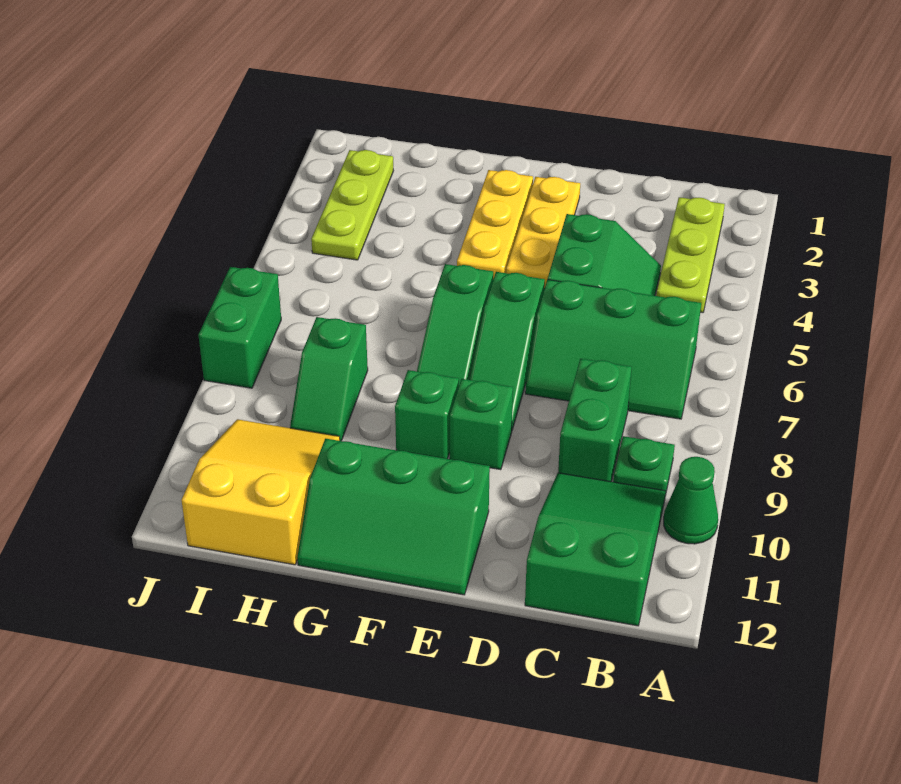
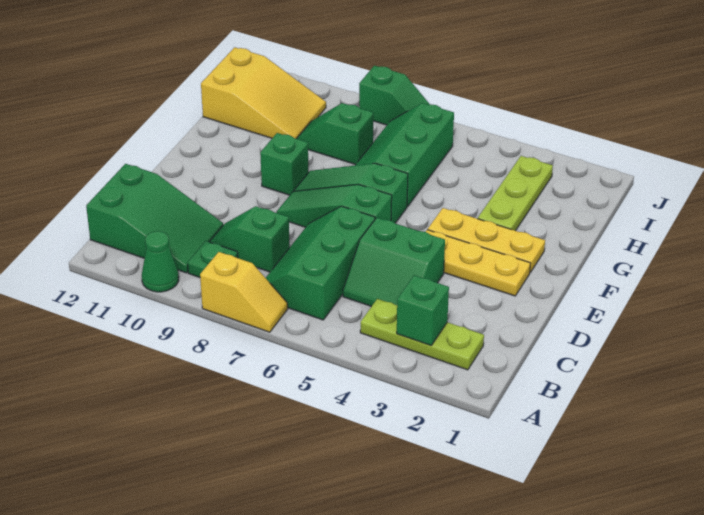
none -> yellow 1x2 slope [200,252,288,332]
green 1x2 brick [558,359,632,481] -> green 1x2 slope [210,206,290,272]
green 1x1 brick [450,379,513,470] -> green 1x1 brick moved to [397,275,449,345]
green 2x3 slope [297,439,490,595] -> green 2x3 slope moved to [356,103,454,206]
lime 1x3 plate [311,150,393,260] -> lime 1x3 plate turned to [478,156,553,231]
green 1x2 brick [198,267,281,388] -> green 1x2 slope [359,66,430,125]

